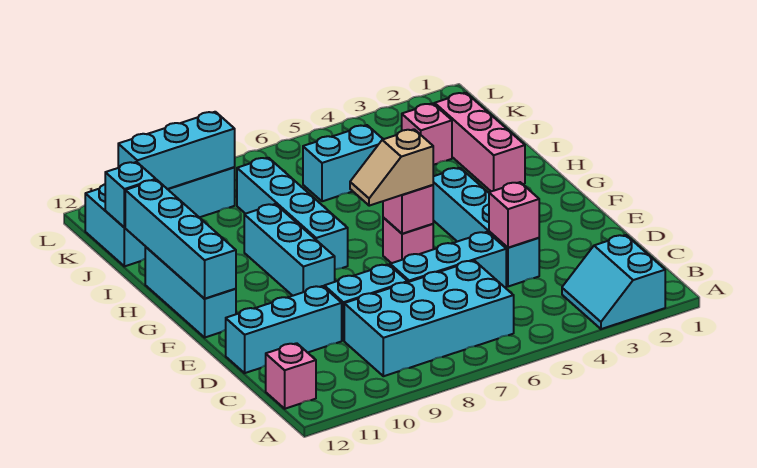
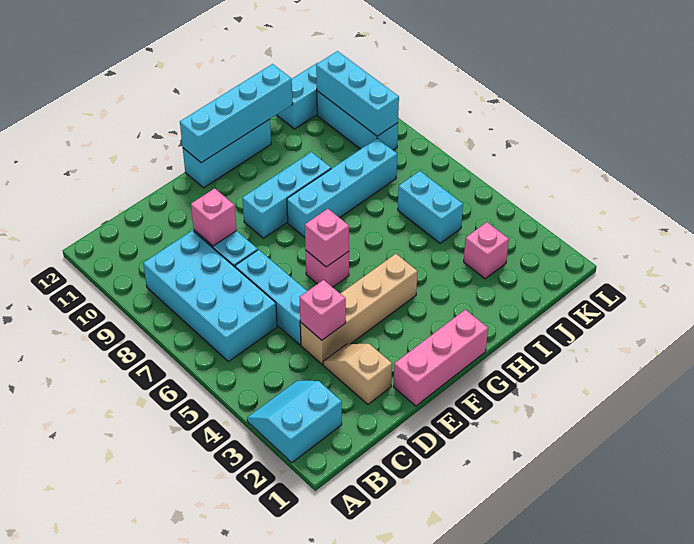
pink 1x1 brick [266,343,316,409] -> pink 1x1 brick moved to [191,188,237,246]
cyan 1x4 brick [433,168,539,287] -> tan 1x4 brick [300,254,417,364]
cyan 1x3 brick [226,286,342,373] -> none
tan 1x2 slope [350,129,433,206] -> tan 1x2 slope moved to [323,344,392,404]
pink 1x3 brick [435,93,525,191] -> pink 1x3 brick moved to [393,310,488,406]
cyan 1x1 brick [105,162,156,227] -> none

